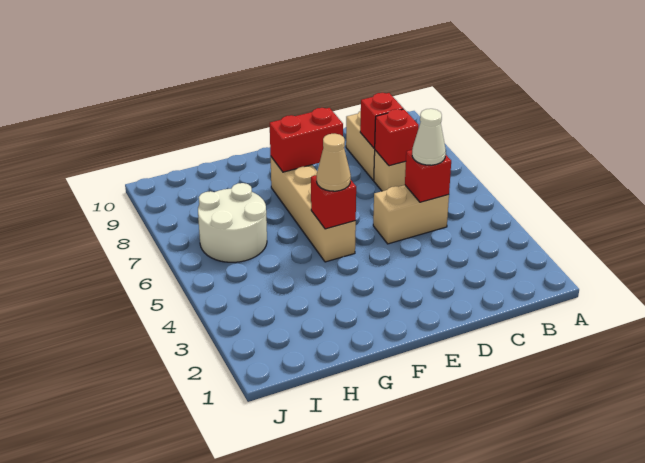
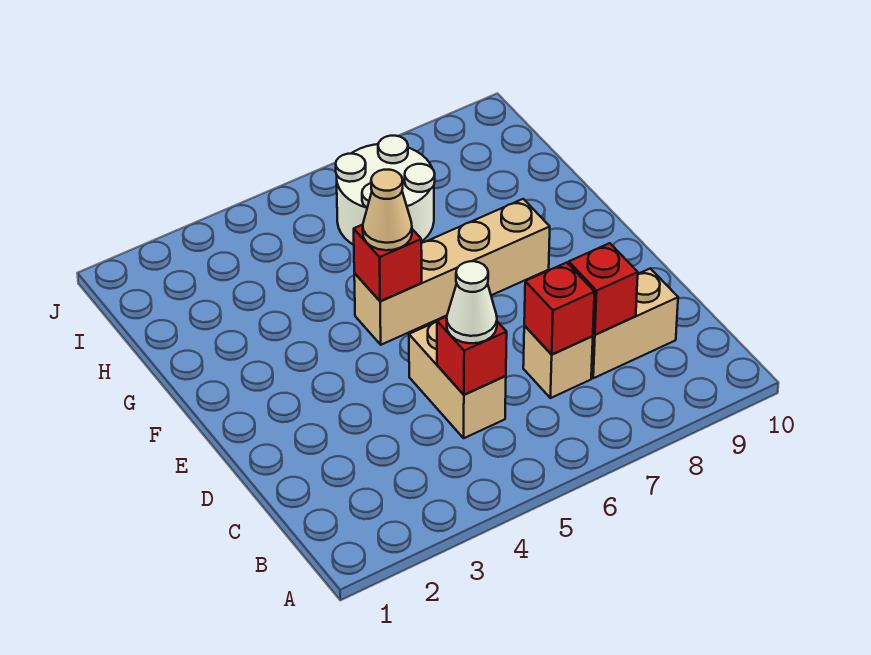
red 1x2 brick [270,108,343,172] -> none

